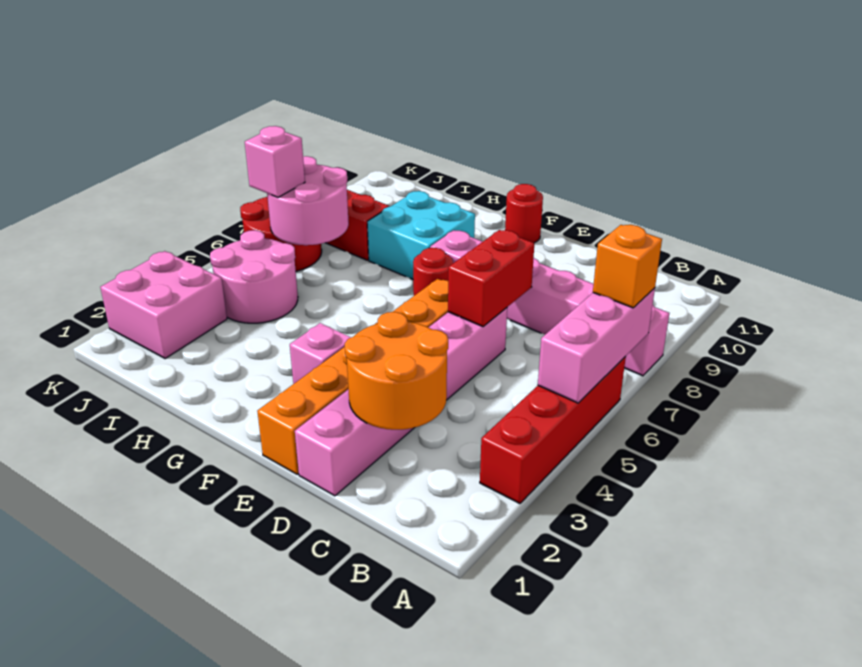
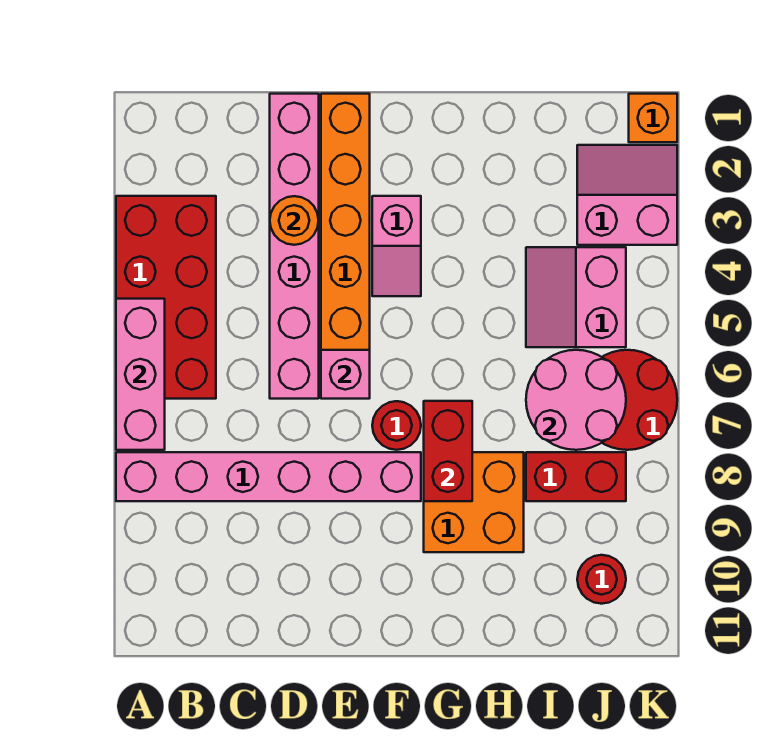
red 1x4 brick [480,357,626,504] -> red 2x4 brick [116,196,216,399]
orange 1x1 brick [593,225,662,308] -> orange 1x1 brick moved to [629,94,677,142]
orange 2x2 round brick [345,312,448,430] -> orange 1x1 round brick [270,196,319,245]
red 1x2 brick [448,230,534,327] -> red 1x2 brick moved to [424,401,472,501]
red 1x1 round brick [505,184,543,243] -> red 1x1 round brick moved to [577,555,626,604]
cyan 2x2 brick [367,191,475,279] -> orange 2x2 brick [424,452,524,552]
pink 2x2 round brick [210,230,298,323] -> pink 2x2 slope [526,247,626,347]
pink 2x2 brick [100,251,227,359] -> pink 2x2 slope [577,145,677,245]
pink 1x1 brick [245,126,305,198] -> pink 1x1 brick moved to [321,350,370,399]

